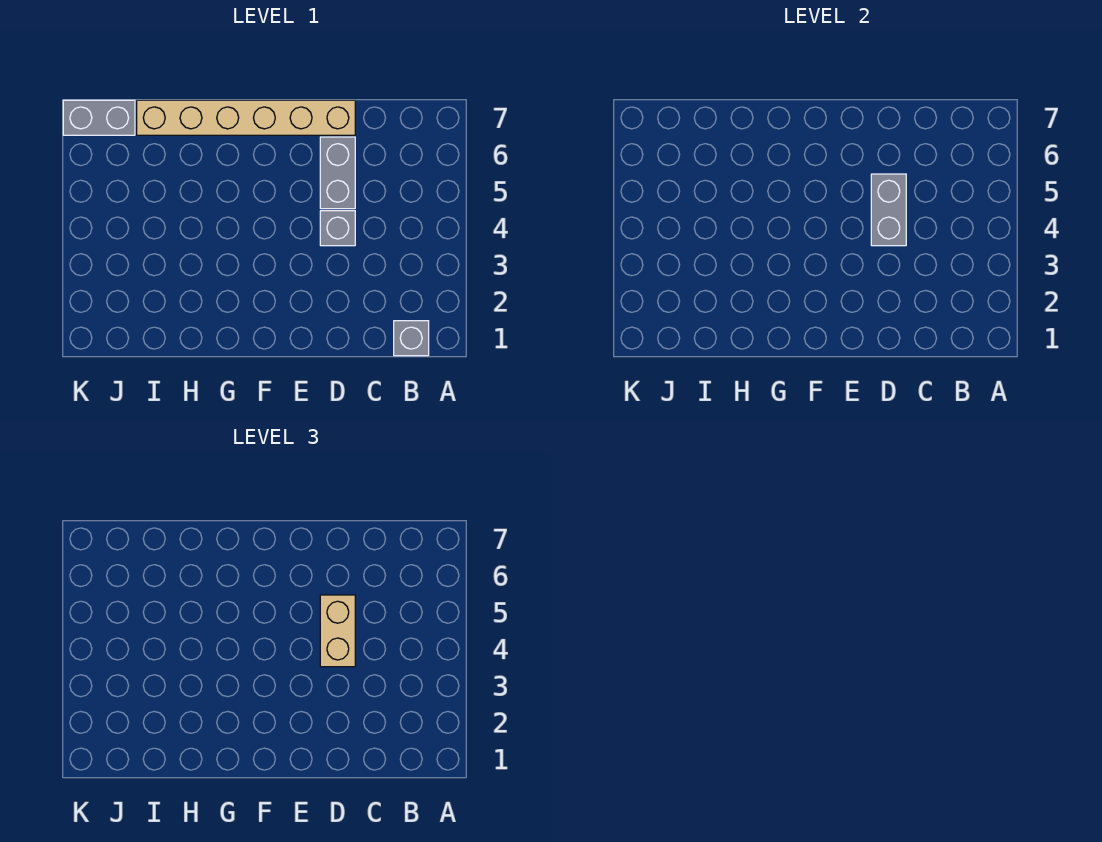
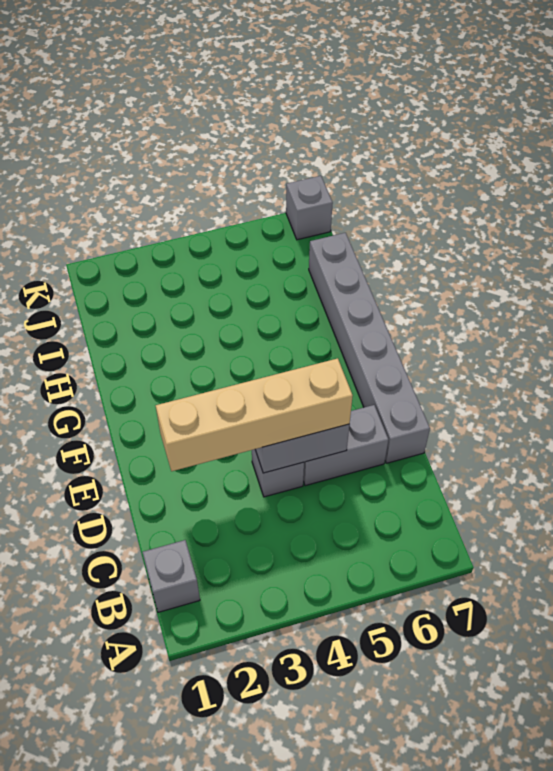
tan 1x2 brick [320,595,355,667] -> tan 1x4 brick [156,358,353,471]
tan 1x6 brick [137,100,355,135] -> grey 1x6 brick [309,233,430,463]
grey 1x2 brick [63,100,135,135] -> grey 1x1 brick [286,176,333,240]

